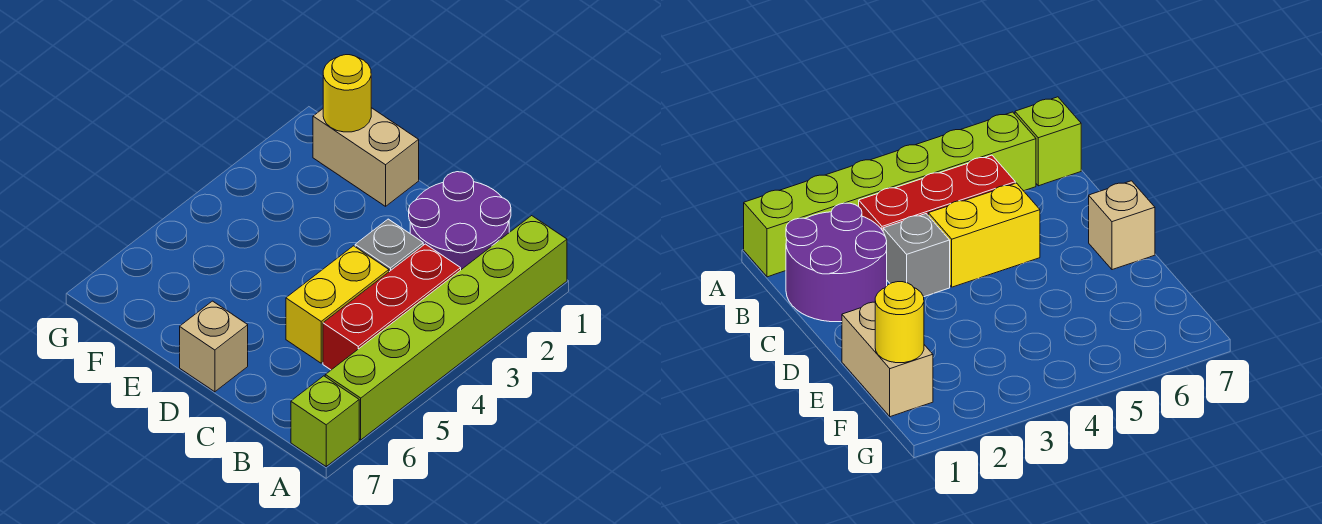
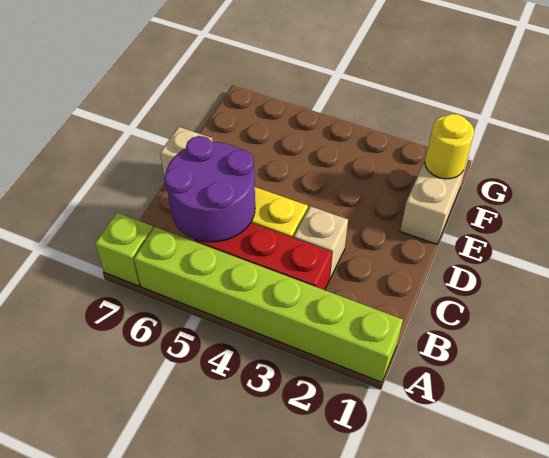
purple 2x2 round brick [409,172,511,270] -> purple 2x2 round brick moved to [164,136,255,242]
grey 1x1 brick [355,219,423,272] -> tan 1x1 brick [294,206,348,279]

